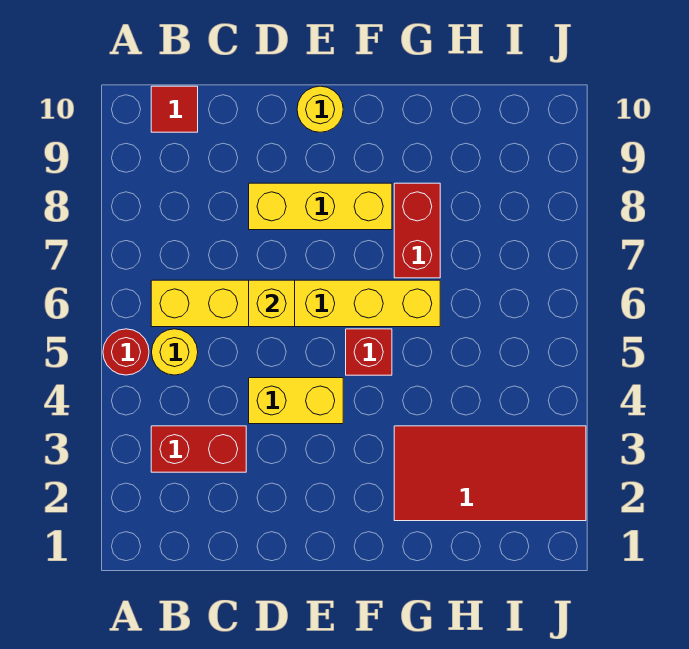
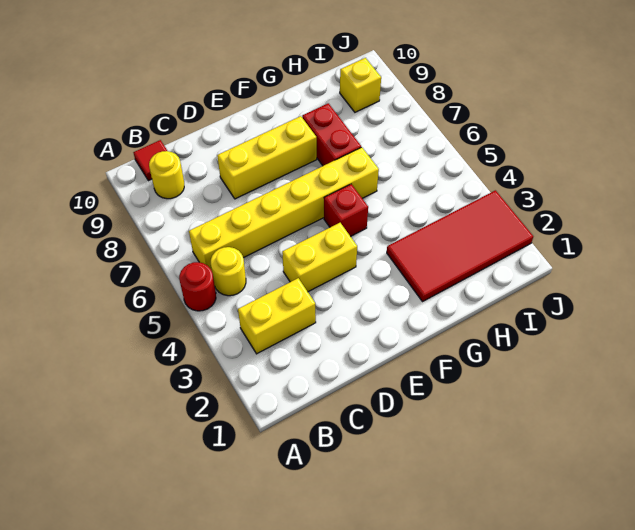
red 1x2 brick [151,426,246,472] -> yellow 1x2 brick [238,278,316,354]
yellow 1x1 brick [249,280,295,327] -> yellow 1x1 brick moved to [340,58,381,112]
yellow 1x1 round brick [297,86,343,132] -> yellow 1x1 round brick moved to [149,151,184,199]

